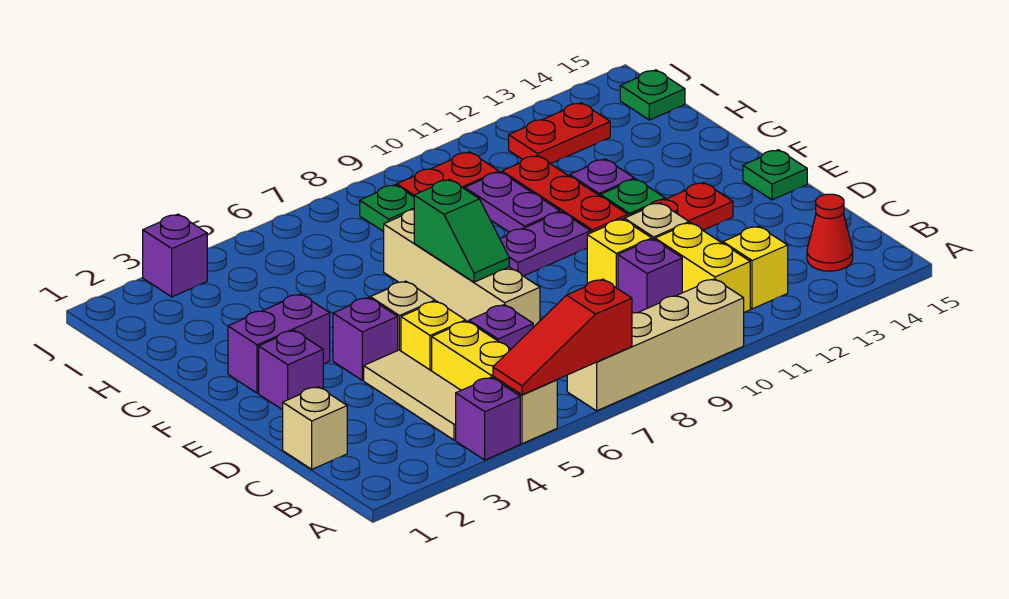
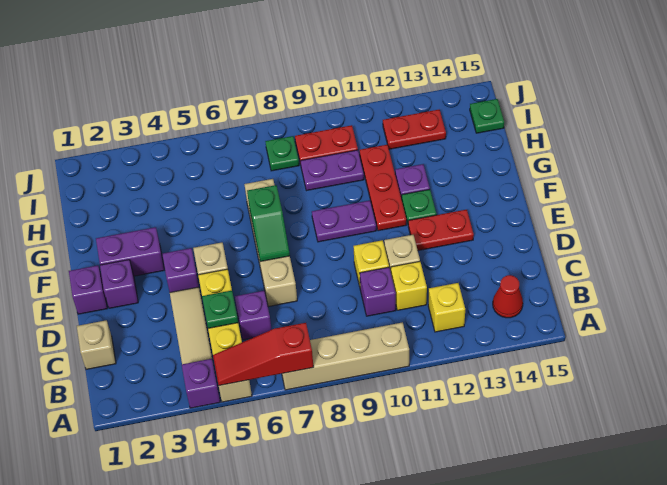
yellow 1x2 brick [655,223,750,313] -> yellow 1x1 brick [391,261,427,310]
green 1x1 plate [743,150,807,200] -> green 1x1 plate moved to [202,291,238,328]
purple 1x2 plate [465,172,560,232] -> purple 1x2 plate turned to [300,150,364,191]
purple 1x1 brick [143,214,207,297] -> purple 1x1 brick moved to [69,266,107,314]

